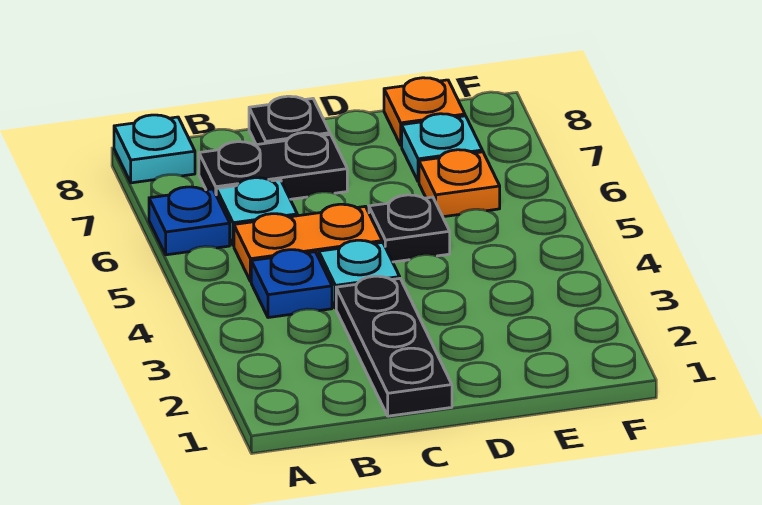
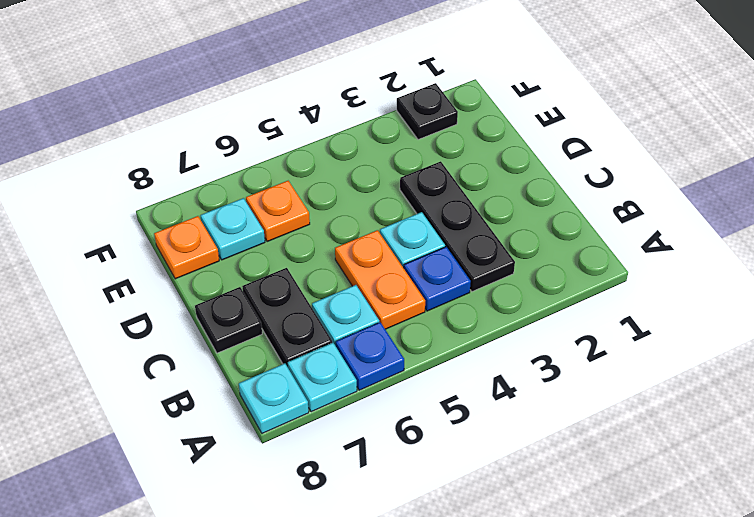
none -> cyan 1x1 plate [288,343,357,412]
black 1x3 plate [336,276,452,416] -> black 1x3 plate turned to [400,161,515,292]
black 1x1 plate [369,195,450,262] -> black 1x1 plate moved to [397,83,458,140]

